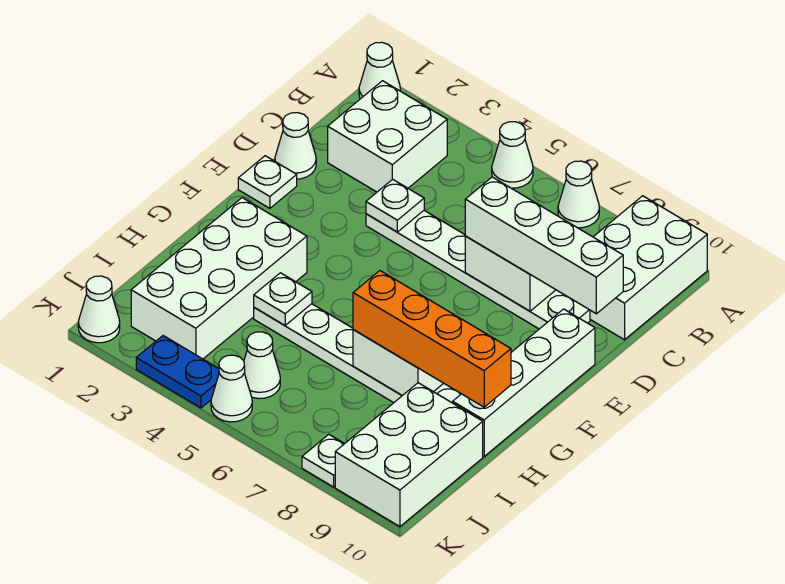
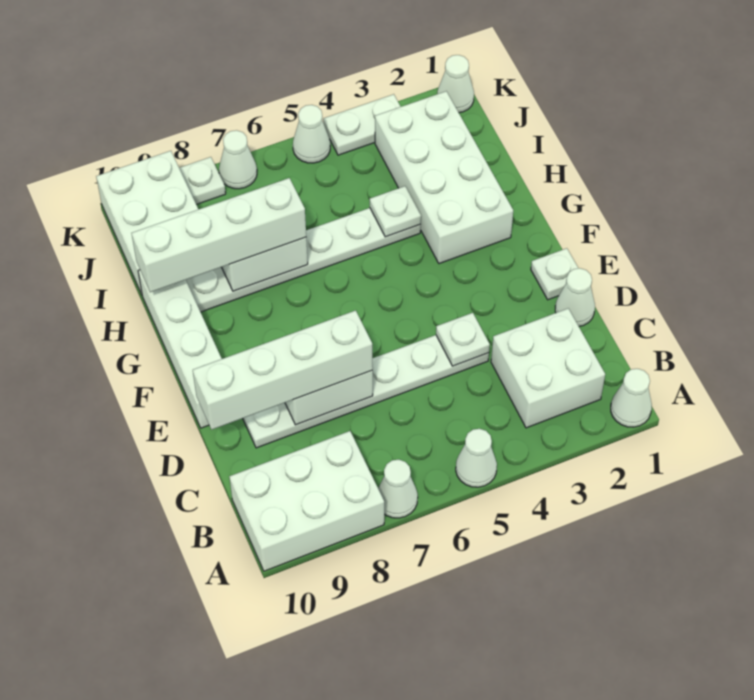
white 2x3 brick [590,196,707,340] -> white 2x3 brick turned to [229,431,384,571]
orange 1x4 brick [353,271,511,407] -> white 1x4 brick [131,178,306,292]
white 1x1 cone [244,332,280,399] -> white 1x1 cone moved to [219,130,257,189]
blue 1x2 plate [136,336,219,408] -> white 1x2 plate [323,94,401,155]

